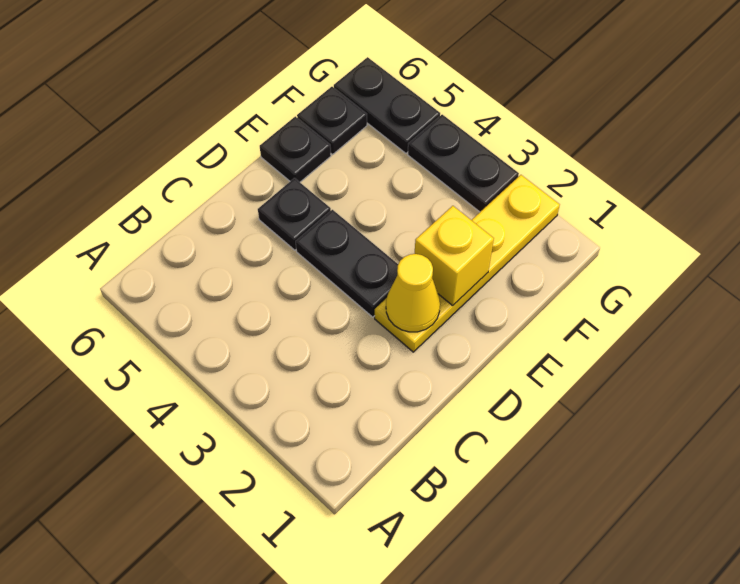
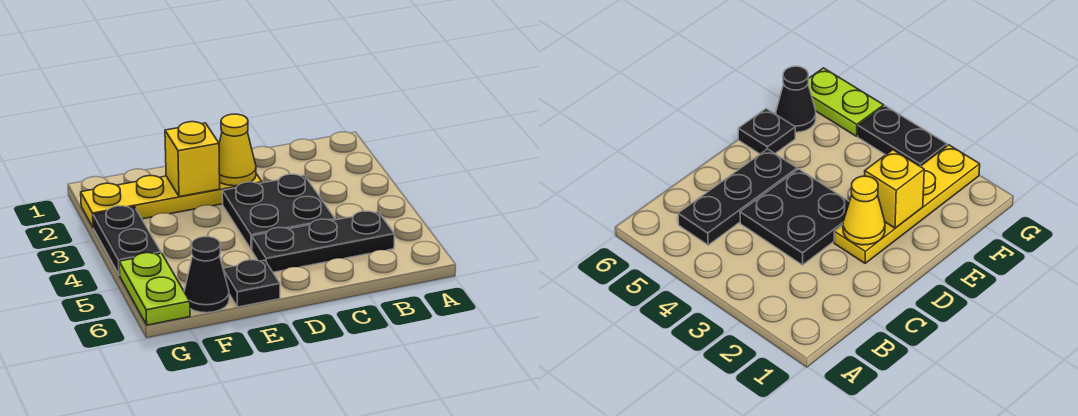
black 1x2 plate [296,210,398,317] -> black 2x2 plate [222,174,335,250]
black 1x1 plate [258,178,331,250] -> black 1x3 plate [252,211,395,272]
black 1x1 plate [297,87,367,154] -> black 1x1 cone [184,237,229,313]
black 1x2 plate [334,57,440,153] -> lime 1x2 plate [119,253,190,325]

